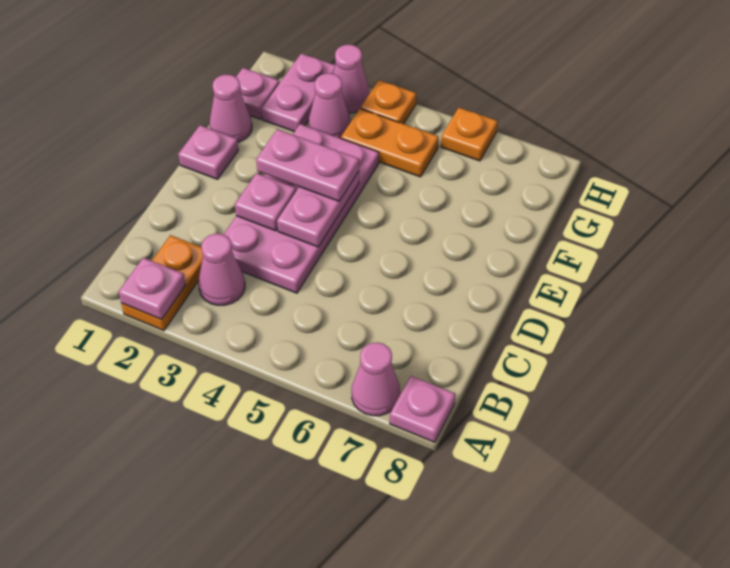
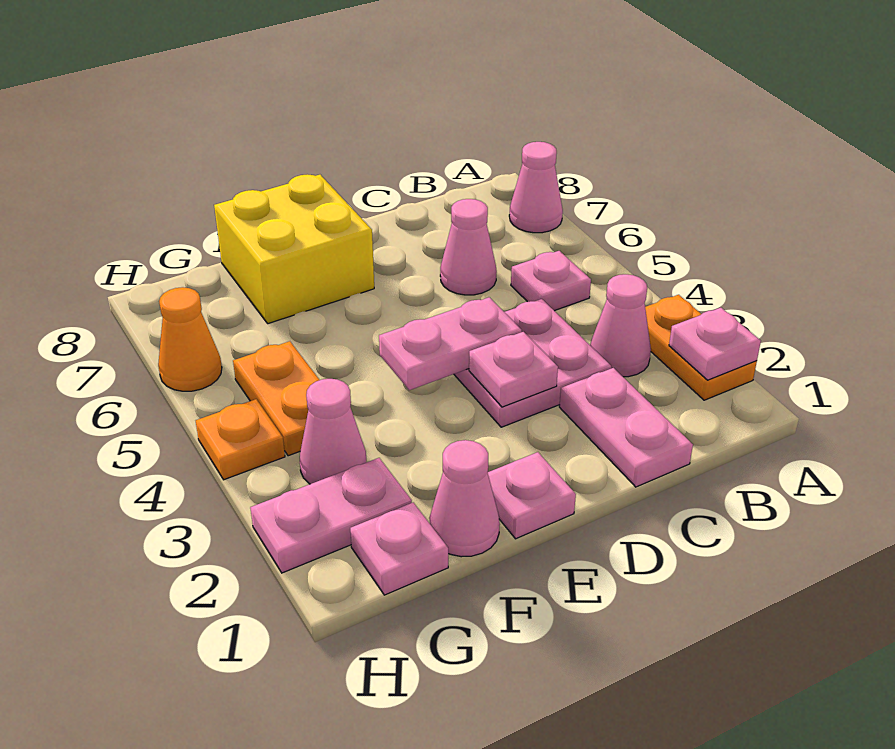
orange 1x2 plate [121,235,203,331] -> orange 1x2 plate turned to [645,295,757,400]
pink 1x1 plate [390,376,455,442] -> pink 1x1 plate moved to [511,251,591,311]
pink 2x4 plate [223,124,379,293] -> pink 2x2 plate [454,299,611,427]
pink 1x2 plate [256,129,359,201] -> pink 1x2 plate moved to [559,368,693,487]
none -> yellow 2x2 brick [214,174,374,324]
pink 1x1 cone [333,45,370,113] -> pink 1x1 cone moved to [440,199,497,295]
orange 1x1 plate [441,108,498,161] -> orange 1x1 cone [158,287,222,391]

